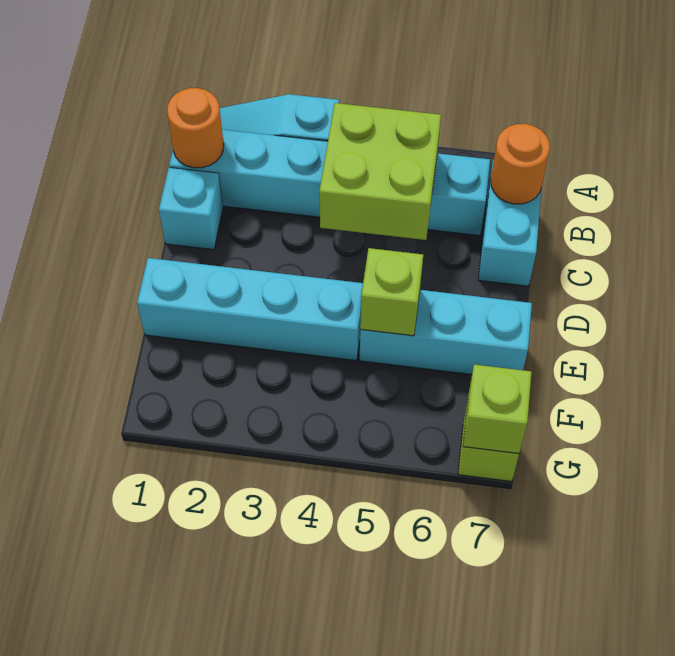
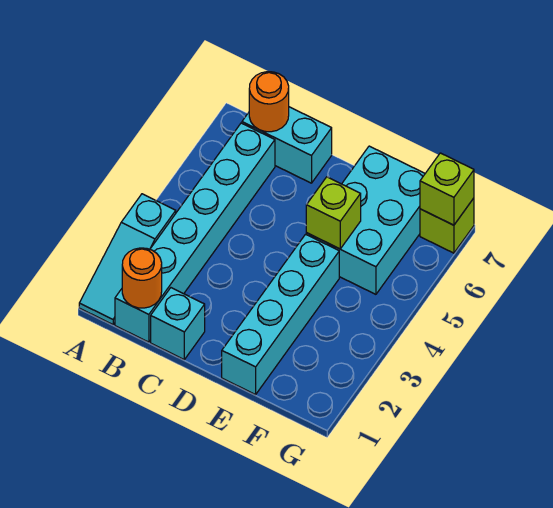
lime 2x2 brick [319,103,441,240] -> none
cyan 1x3 brick [359,290,532,375] -> cyan 2x3 brick [306,146,425,294]

